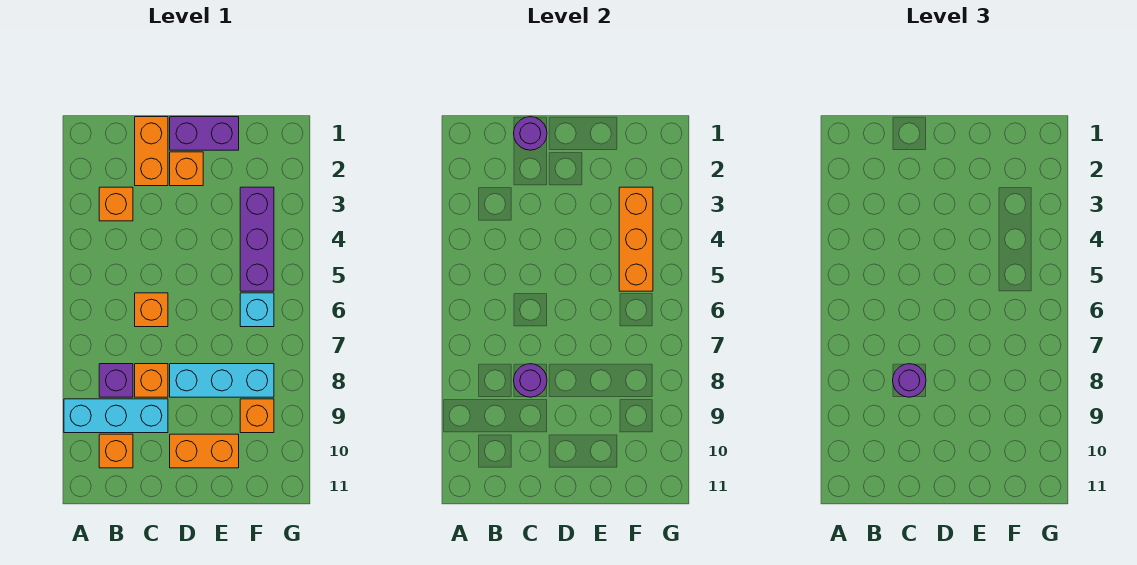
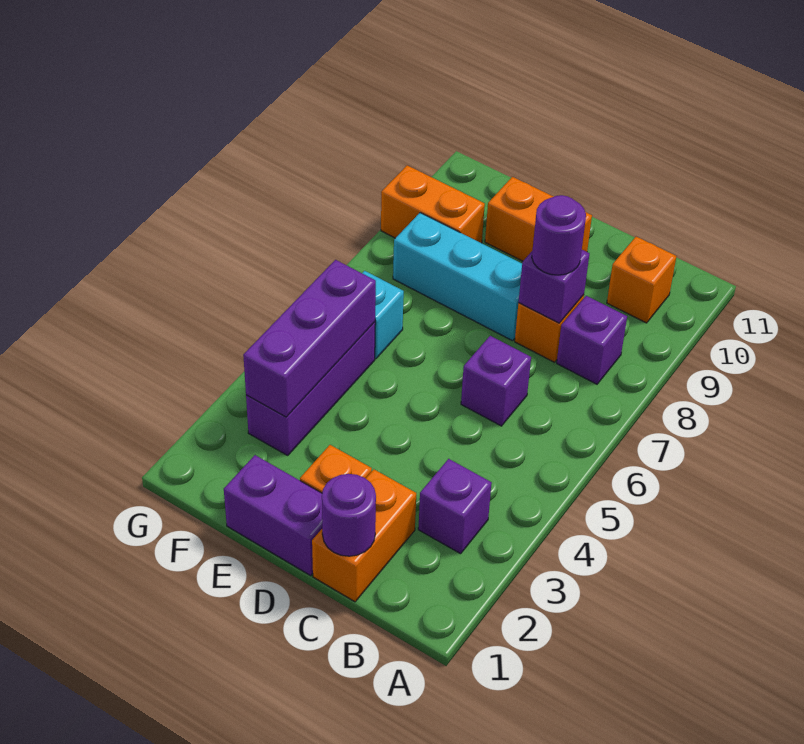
cyan 1x3 brick [64,399,168,433] -> none
orange 1x1 brick [99,187,133,221] -> purple 1x1 brick [418,459,492,554]
orange 1x1 brick [135,293,168,327] -> purple 1x1 brick [461,336,531,426]
purple 1x1 round brick [514,364,547,397] -> purple 1x1 brick [519,250,589,323]
orange 1x3 brick [619,187,653,291] -> purple 1x3 brick [243,260,376,417]
orange 1x1 brick [240,399,274,433] -> orange 1x2 brick [381,165,485,243]

